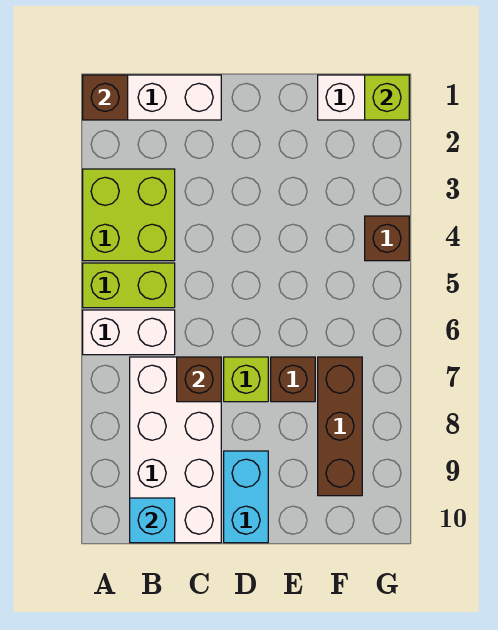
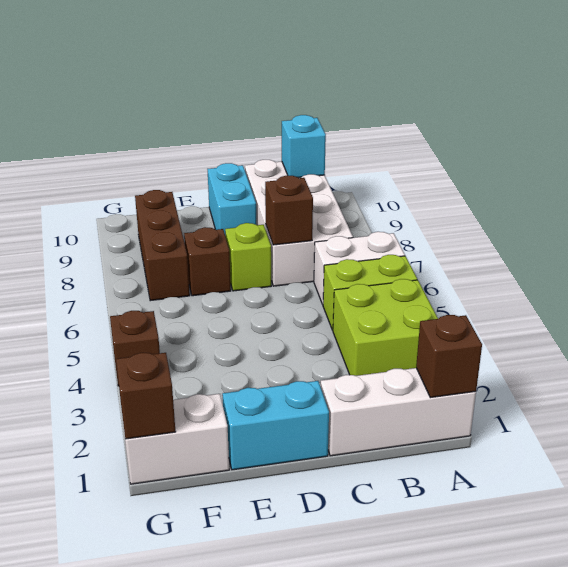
none -> cyan 1x2 brick [222,381,329,470]
lime 1x1 brick [365,75,409,120] -> brown 1x1 brick [116,353,176,439]

